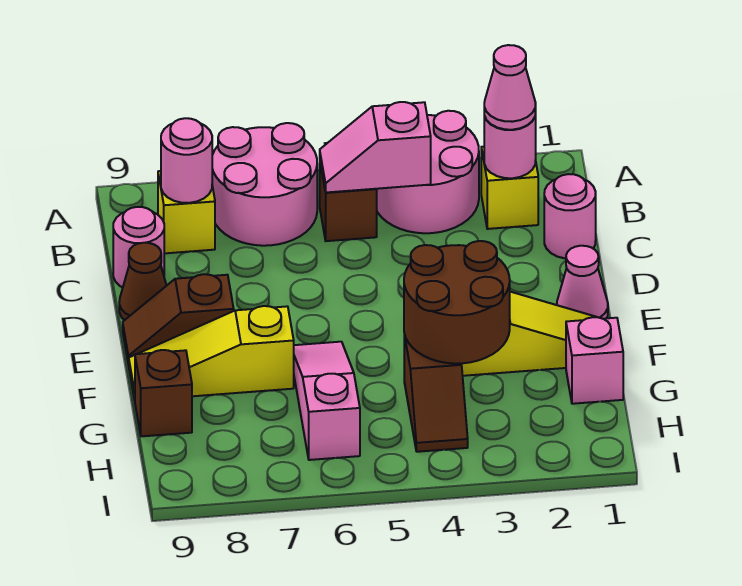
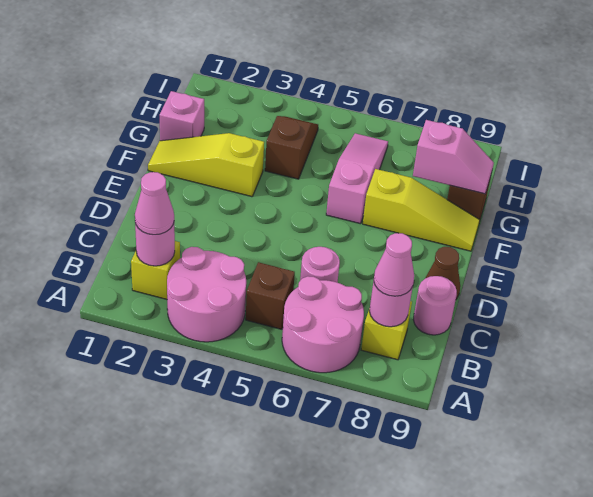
pink 1x2 slope [320,102,431,192] -> pink 1x2 slope moved to [413,120,494,194]
pink 1x1 round brick [544,174,596,258] -> pink 1x1 round brick moved to [300,247,340,282]
pink 1x1 cone [557,246,608,319] -> pink 1x1 cone moved to [374,233,414,296]
brown 1x2 slope [123,274,234,365] -> none
brown 2x2 round brick [404,241,510,364] -> none
pink 1x3 slope [294,342,360,460] -> pink 1x3 slope turned to [326,133,388,224]

